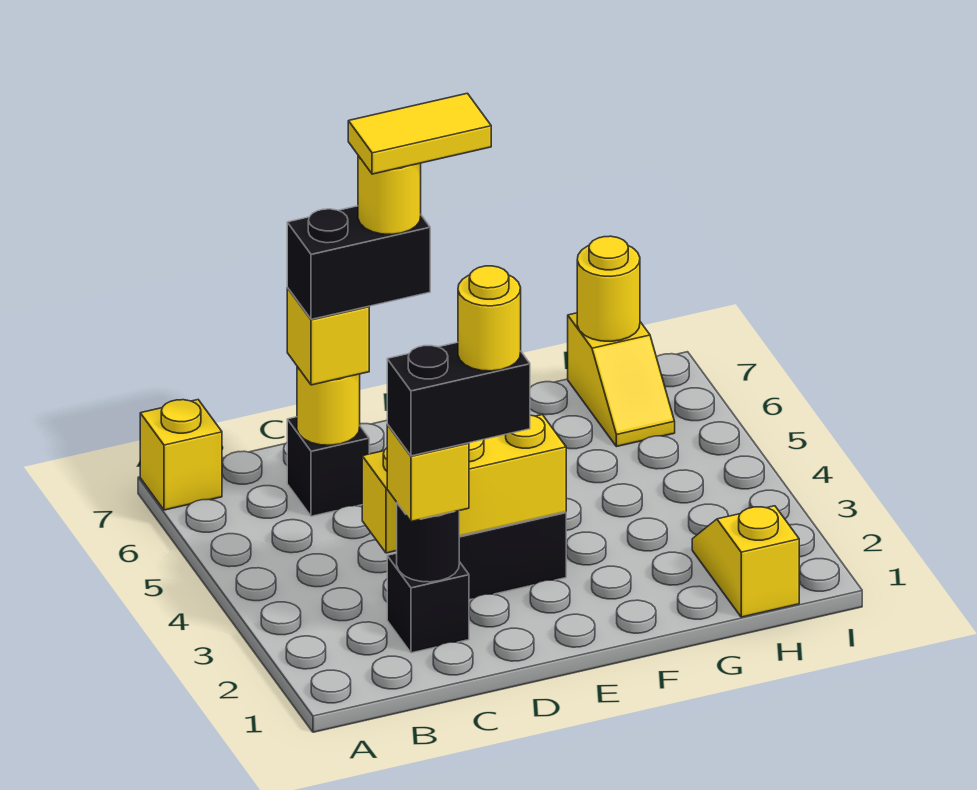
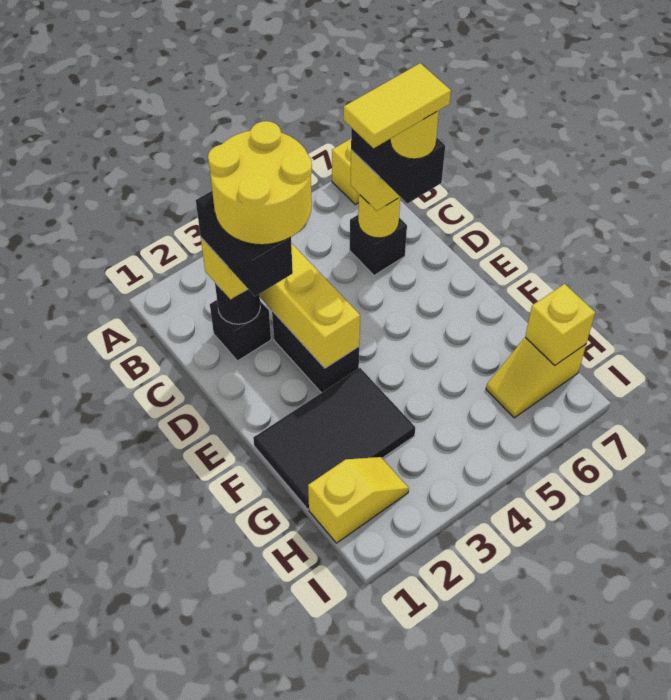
yellow 1x1 round brick [458,266,521,371] -> yellow 2x2 round brick [208,121,312,245]
yellow 1x2 tile [348,93,491,174] -> yellow 1x2 tile turned to [344,63,451,148]
none -> black 2x3 tile [253,368,415,509]
yellow 1x1 round brick [577,236,640,341] -> yellow 1x1 brick [525,284,595,365]

